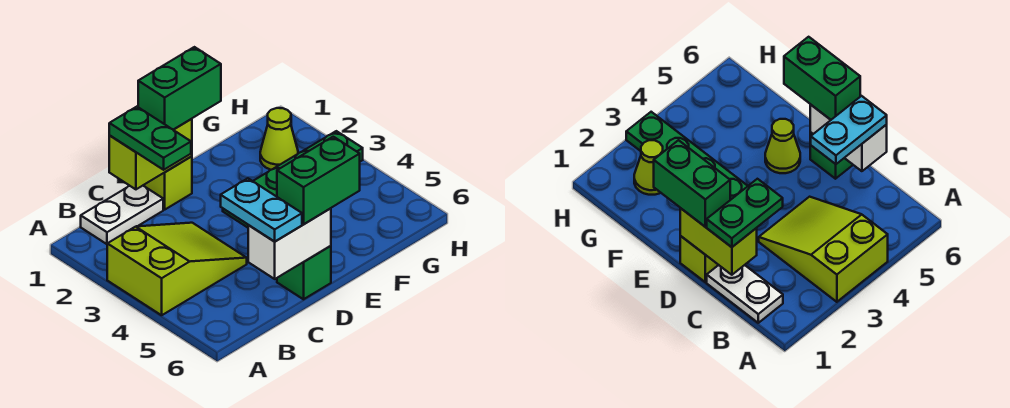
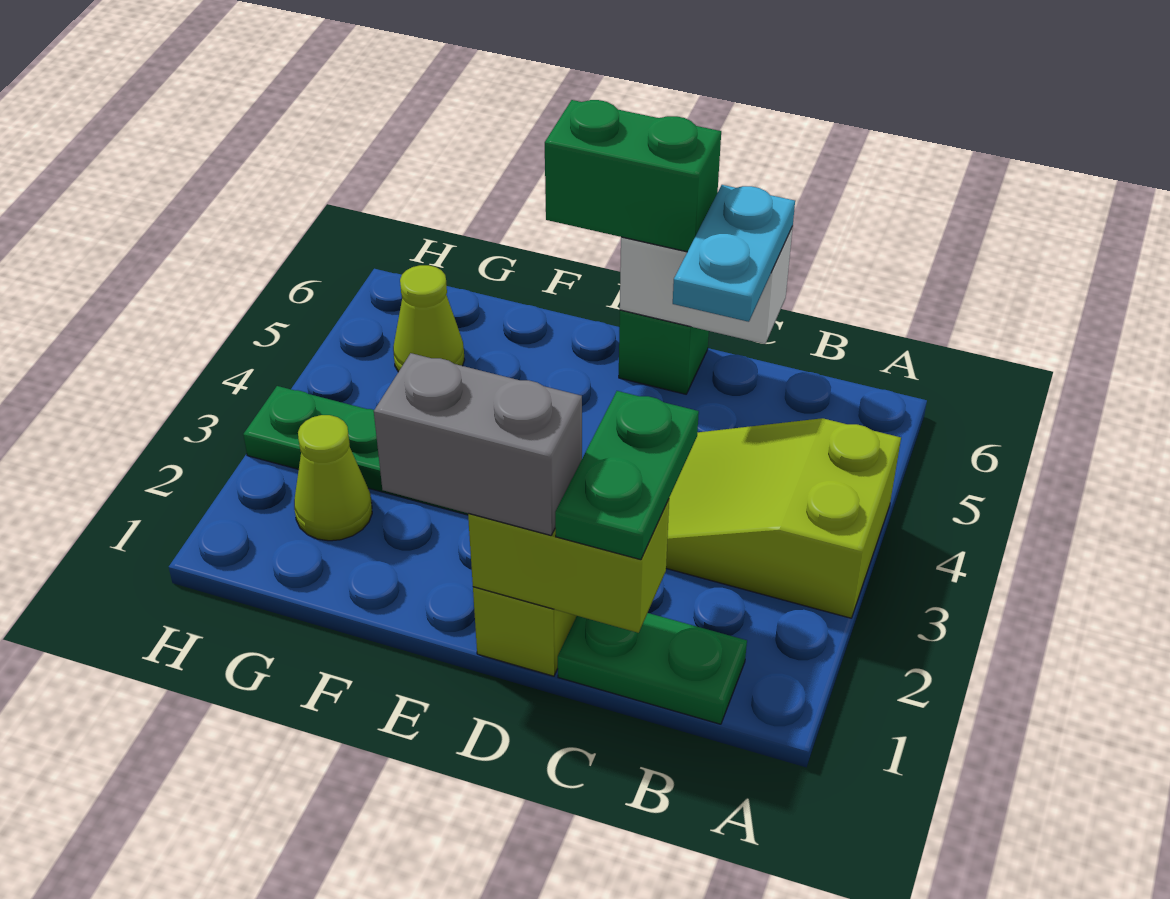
white 1x2 plate [81,186,163,244] -> green 1x2 plate [558,613,747,724]
green 1x2 brick [138,47,221,130] -> grey 1x2 brick [374,353,582,535]
lime 1x1 cone [765,119,800,173] -> lime 1x1 cone moved to [393,265,465,372]

